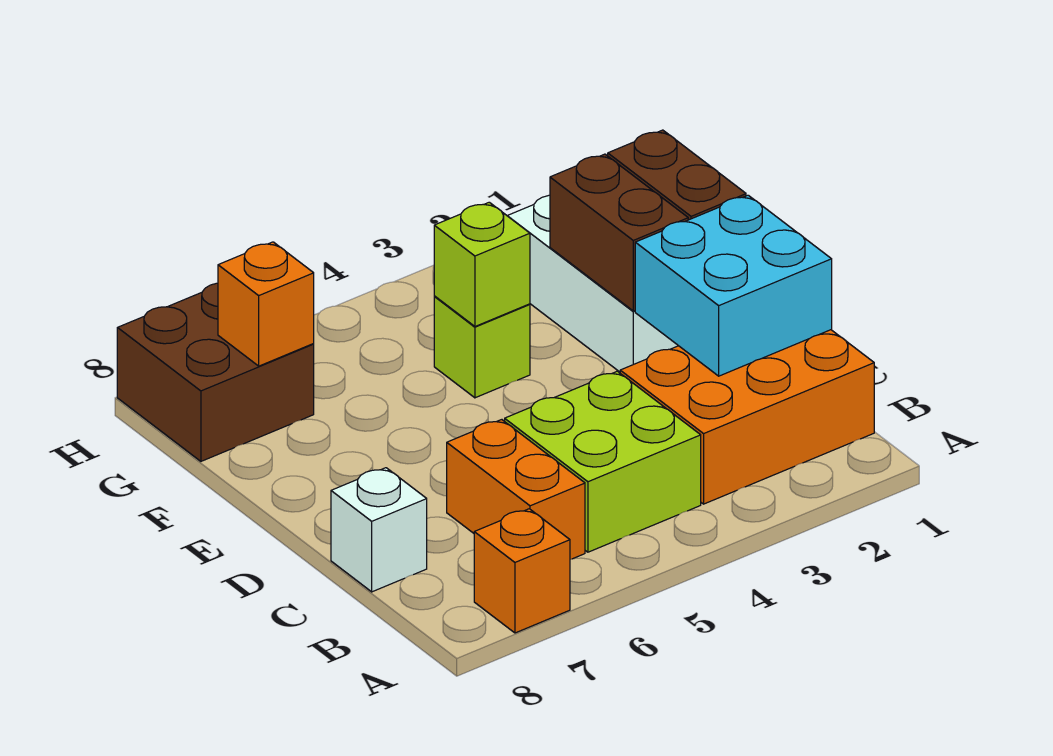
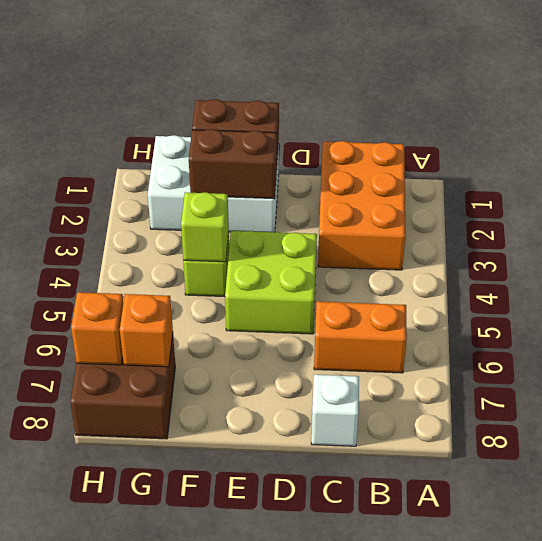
orange 1x1 brick [474,509,570,633] -> orange 1x1 brick moved to [71,292,123,365]
lime 2x2 brick [505,371,701,552] -> lime 2x2 brick moved to [225,231,317,334]
cyan 2x2 brick [635,195,832,376] -> none

